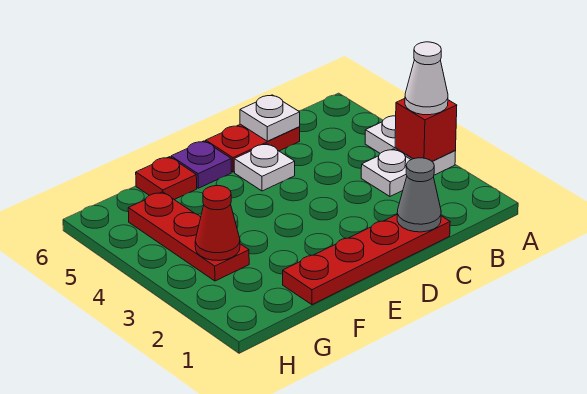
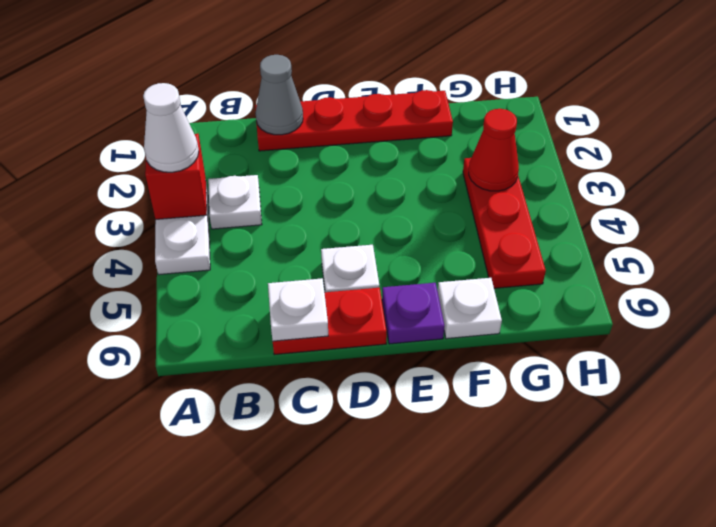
red 1x1 plate [136,157,197,200] -> white 1x1 plate [438,278,502,339]

